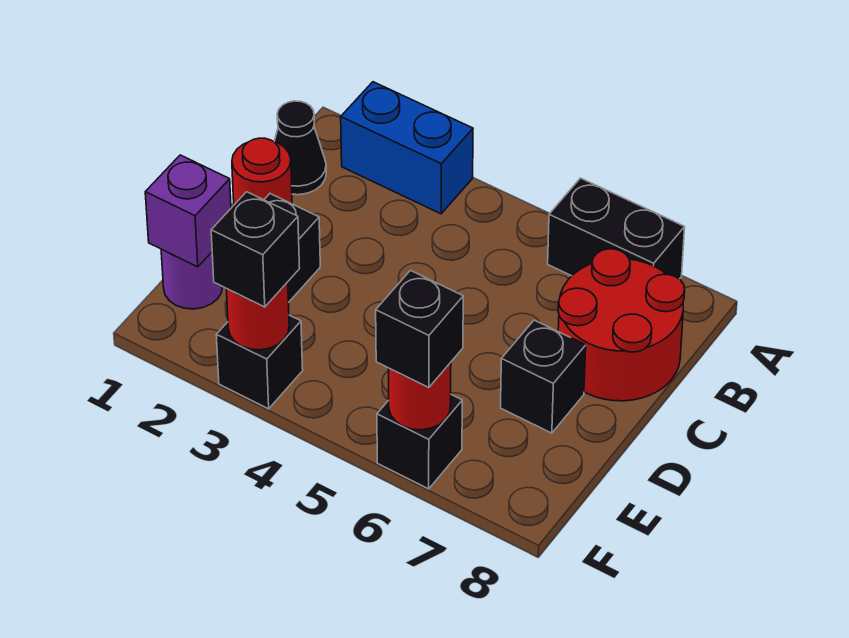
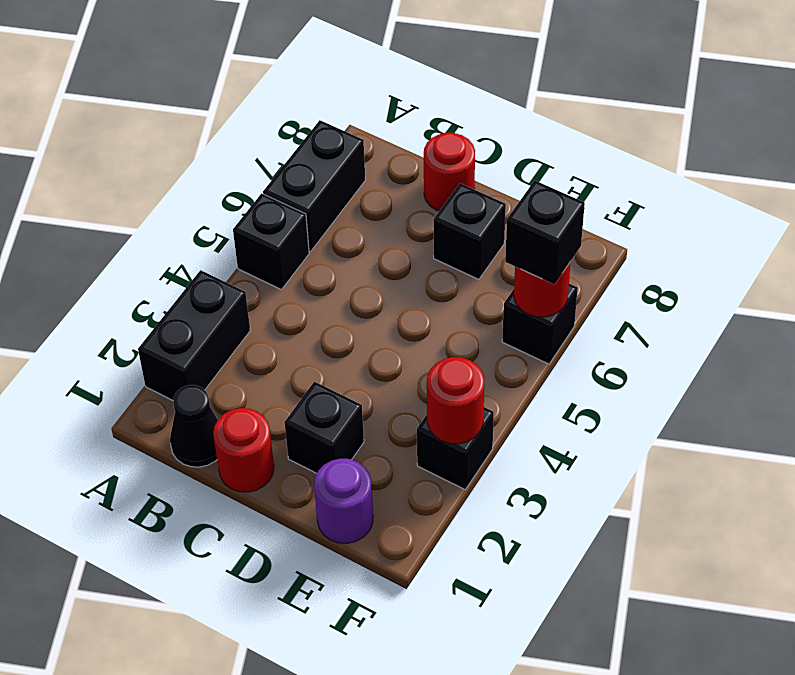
blue 1x2 brick [341,82,473,214] -> black 1x2 brick [138,270,250,400]
red 2x2 round brick [558,249,685,401] -> red 1x1 round brick [424,133,475,211]
purple 1x1 brick [145,155,231,267] -> none
black 1x1 brick [211,192,300,307] -> black 1x1 brick moved to [233,193,309,289]

